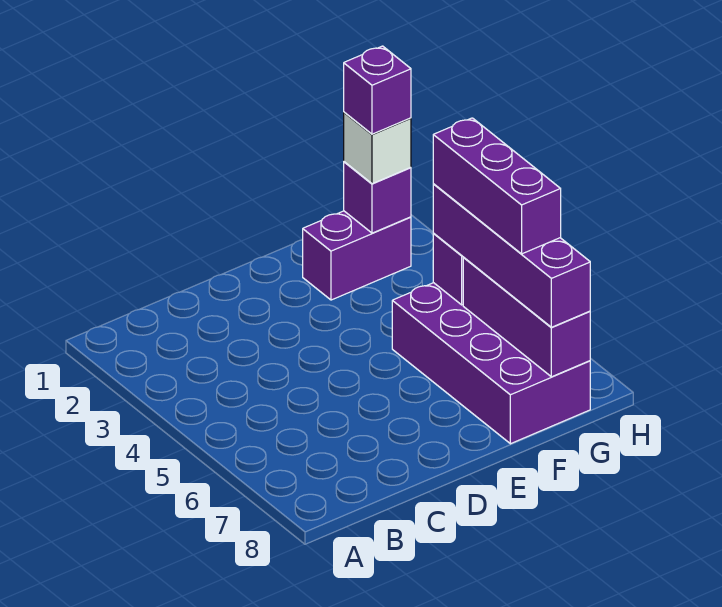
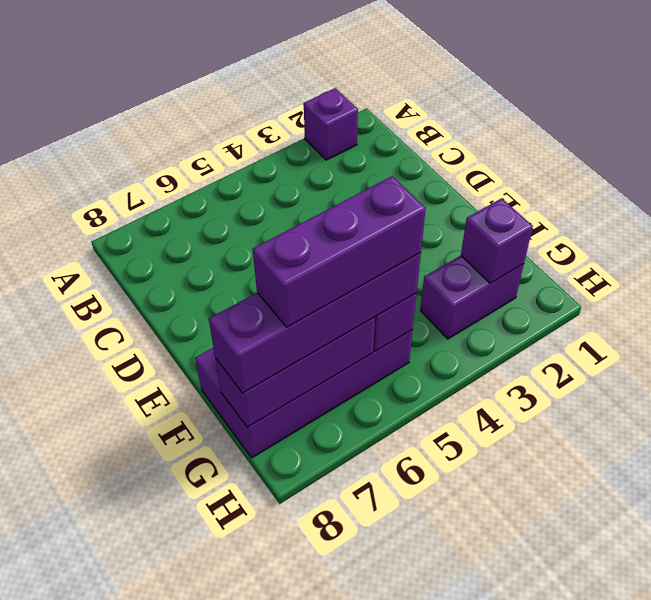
purple 1x2 brick [303,211,411,300] -> purple 1x2 brick turned to [420,256,524,339]
white 1x1 brick [344,112,411,184] -> none
purple 1x1 brick [344,46,411,134] -> purple 1x1 brick moved to [304,88,358,160]

